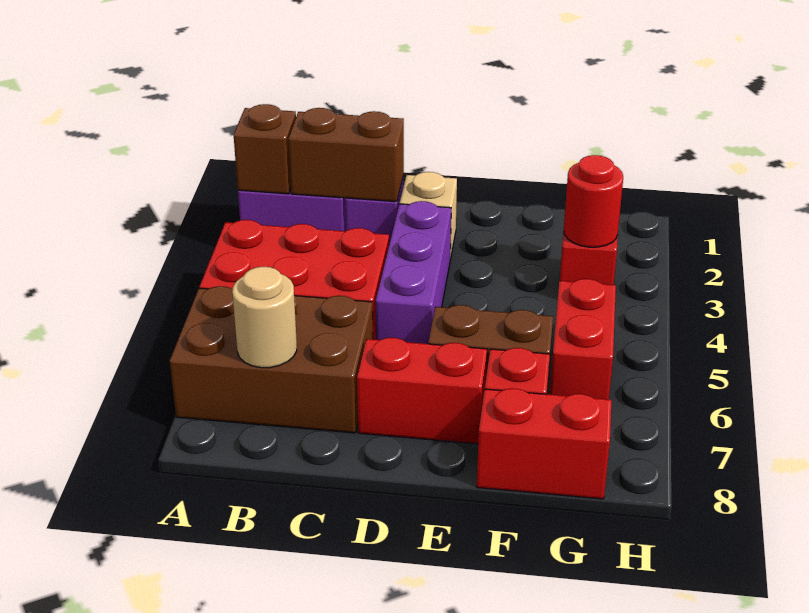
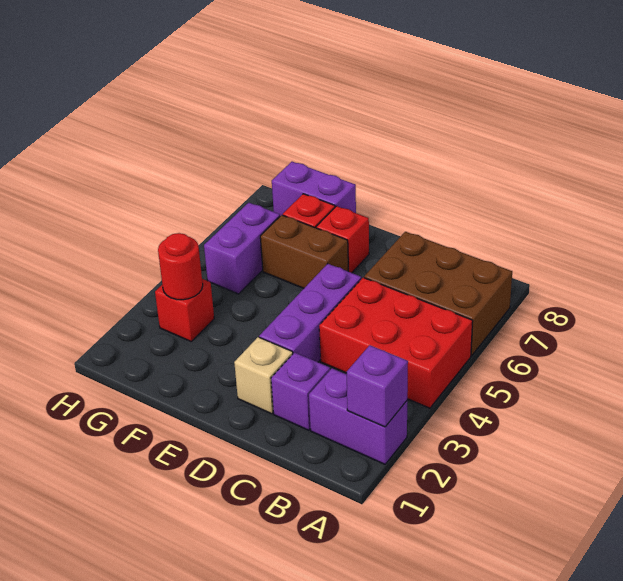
brown 1x1 brick [234,104,296,194] -> purple 1x1 brick [346,345,408,427]
brown 1x2 brick [288,108,404,202] -> none
tan 1x1 round brick [232,267,297,368] -> none
red 1x2 brick [357,338,487,444] -> red 1x1 brick [316,206,369,273]
red 1x2 brick [477,388,612,499] -> purple 1x2 brick [272,162,356,216]
red 1x2 brick [550,279,616,399] -> purple 1x2 brick [204,203,280,294]

